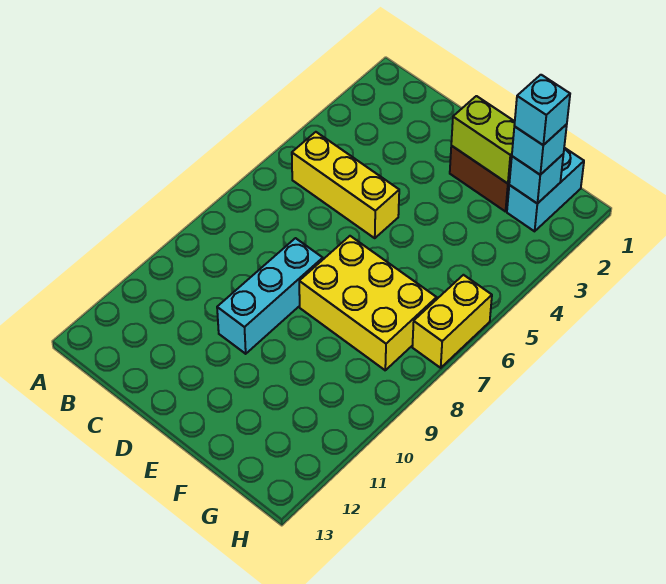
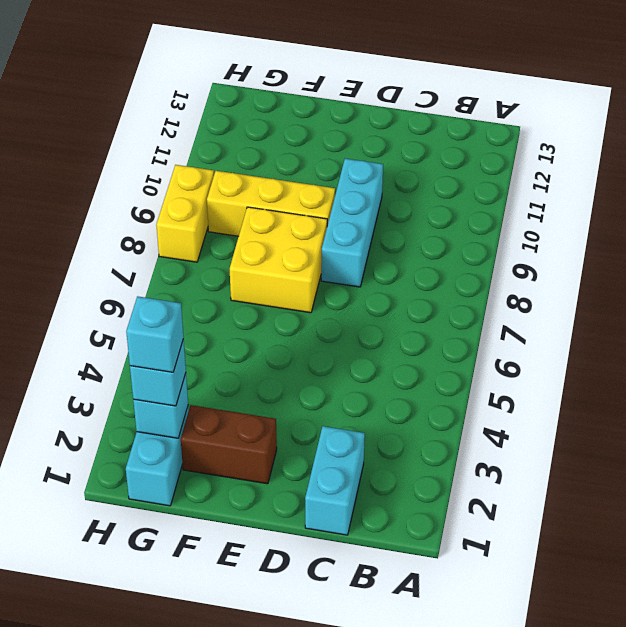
yellow 1x3 brick [292,132,399,238] -> yellow 1x3 brick moved to [207,171,335,236]
none -> cyan 1x2 brick [305,426,365,535]
lime 1x2 brick [451,96,515,183] -> none
yellow 2x3 brick [299,236,437,370] -> yellow 2x2 brick [230,207,327,313]
yellow 1x2 brick [412,275,492,368] -> yellow 1x2 brick moved to [156,165,214,262]

